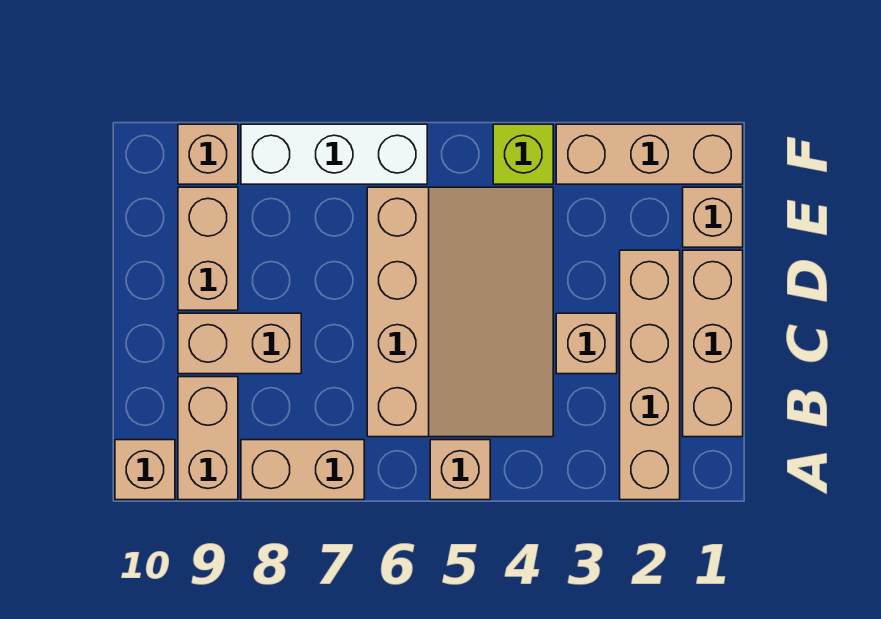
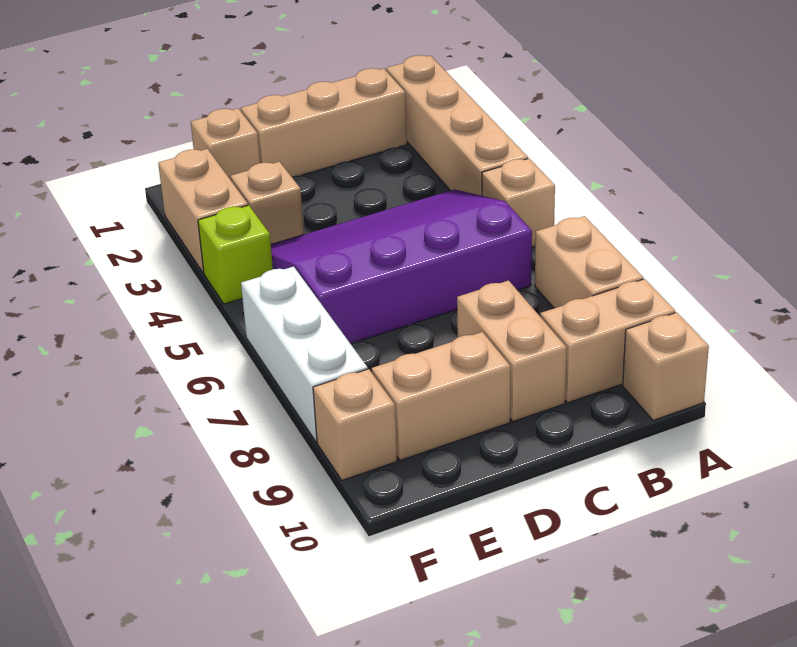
tan 1x4 brick [620,250,680,500] -> tan 1x4 brick turned to [386,55,528,196]
tan 3x4 slope [367,187,553,437] -> purple 3x4 slope [271,189,532,344]
tan 1x1 brick [556,313,617,374] -> tan 1x1 brick moved to [230,162,304,244]
tan 1x3 brick [556,124,743,184] -> tan 1x2 brick [158,149,248,273]

